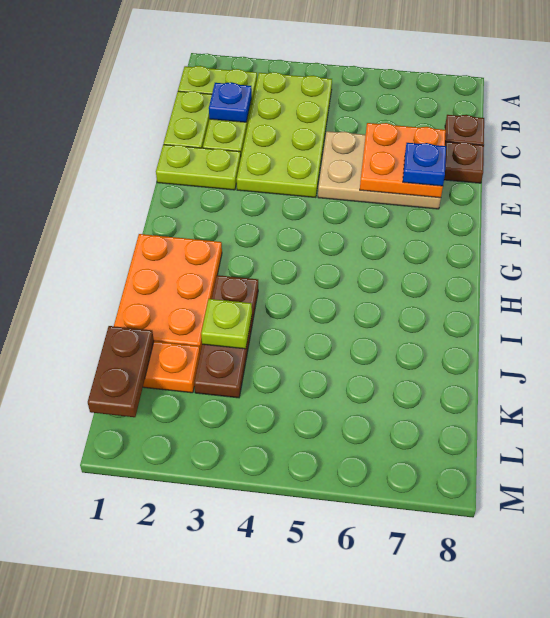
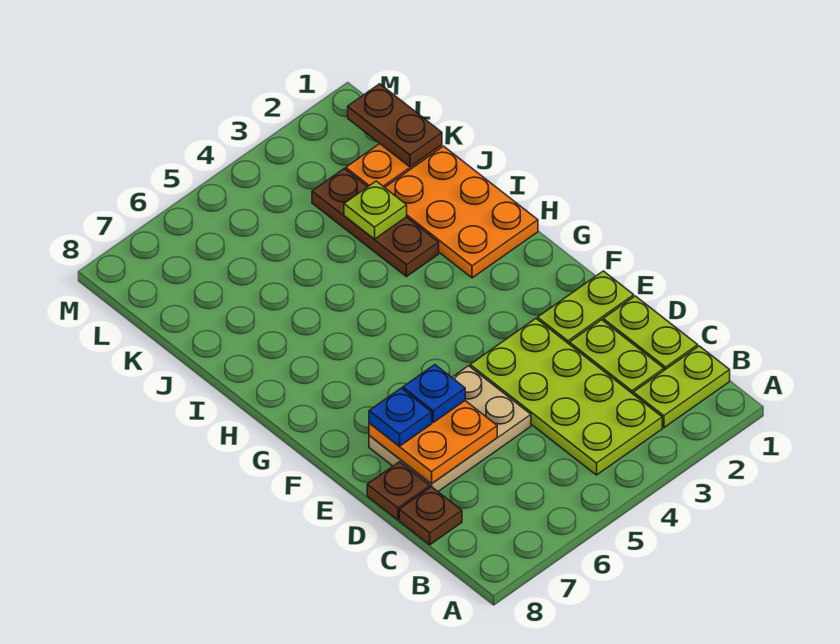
blue 1x1 plate [209,82,252,122] -> blue 1x1 plate moved to [403,365,465,422]

